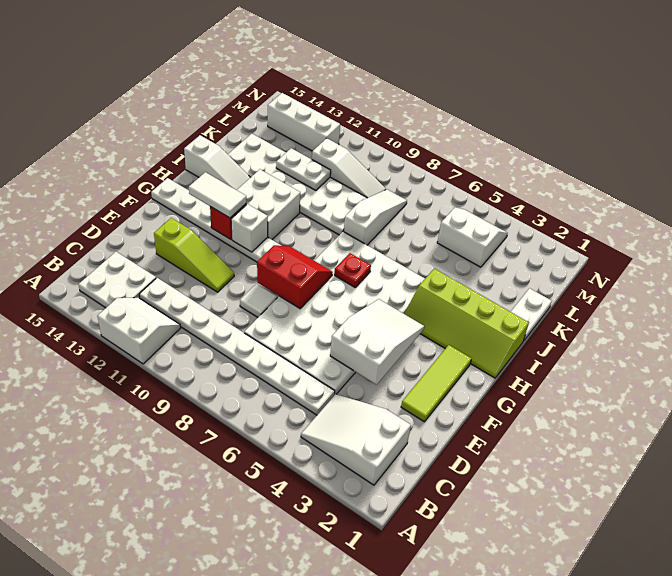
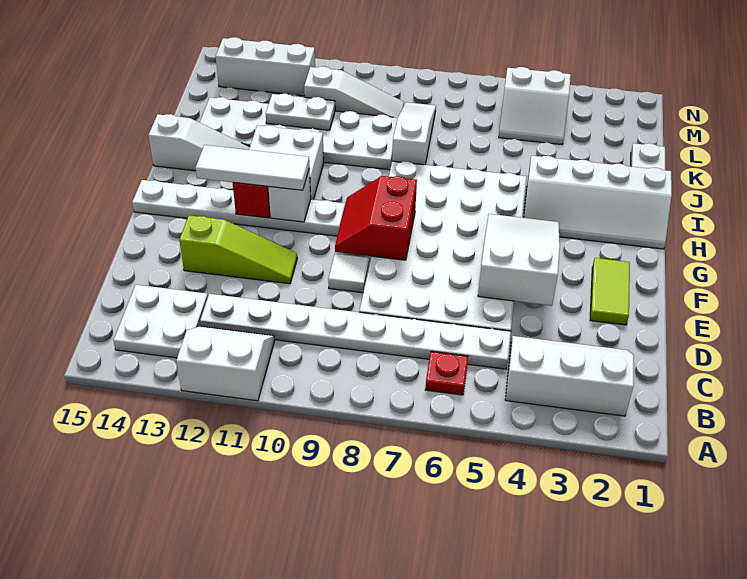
white 2x3 slope [301,394,411,485] -> white 2x3 slope turned to [505,336,634,416]
lime 1x3 tile [401,345,472,422] -> lime 1x2 tile [590,258,630,325]
red 2x2 slope [257,245,333,308] -> red 2x2 slope turned to [335,176,417,260]
white 1x2 tile [189,172,246,218] -> white 1x3 tile [196,145,309,190]
lime 2x4 slope [404,269,529,378] -> white 2x4 slope [524,156,672,249]
red 1x1 plate [334,253,371,287] -> red 1x1 plate moved to [425,351,468,395]
white 2x2 slope [437,207,508,267] -> white 2x2 slope turned to [499,67,571,145]

